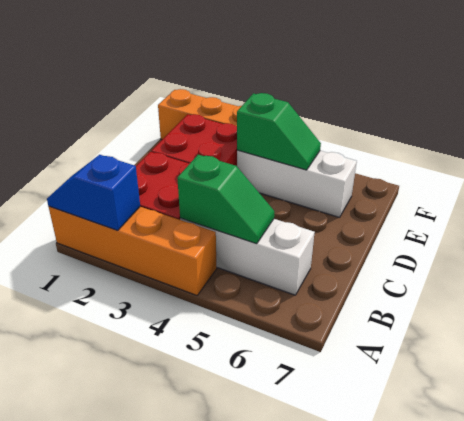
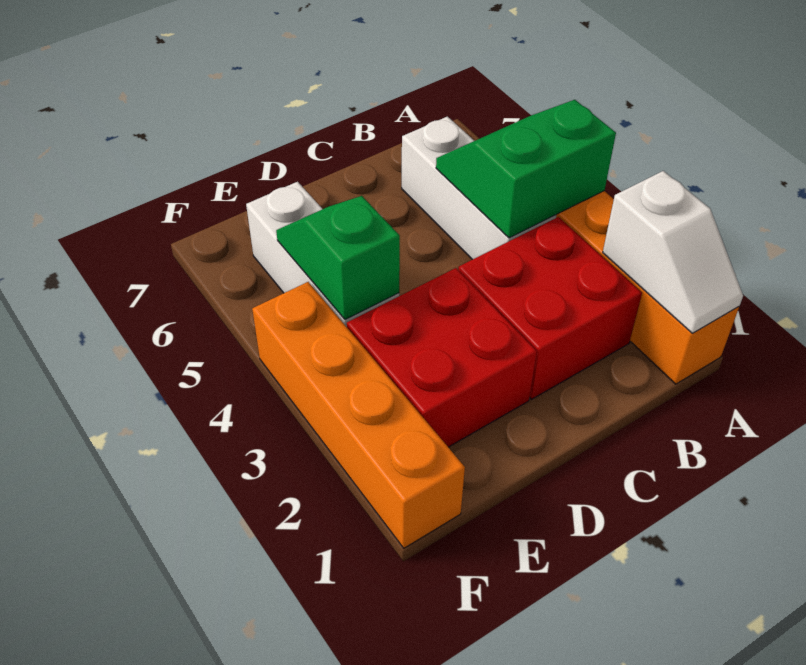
blue 1x2 slope [47,155,140,230] -> white 1x2 slope [603,171,743,333]
green 1x2 slope [177,155,274,244] -> green 2x2 slope [436,100,616,238]

